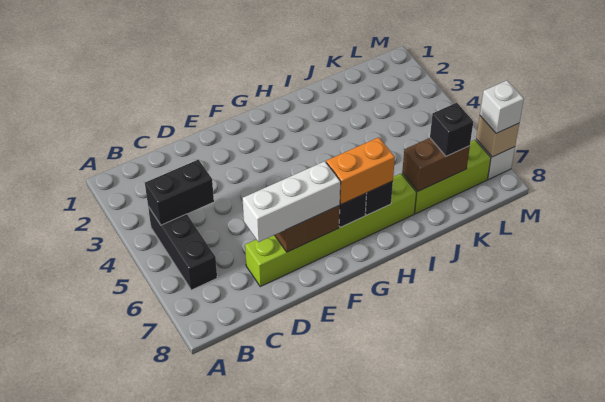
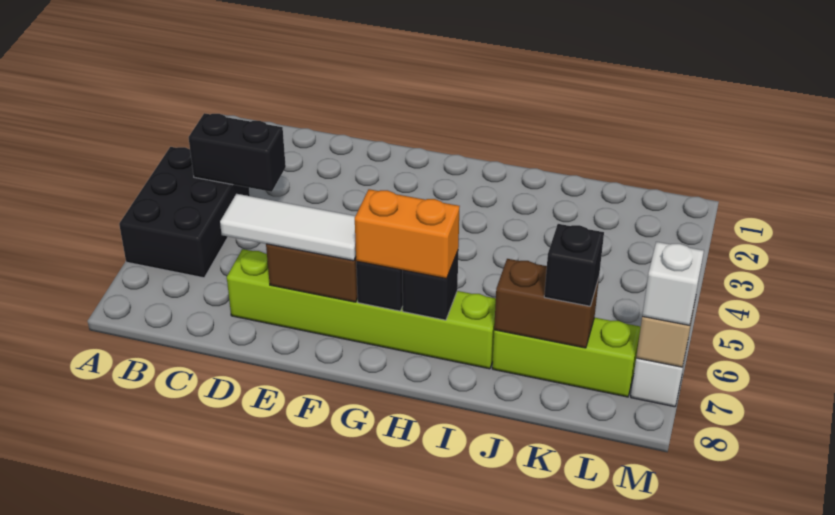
black 1x3 brick [148,207,217,290] -> black 2x3 brick [119,147,250,278]
white 1x3 brick [243,161,341,242] -> white 1x3 tile [220,194,356,261]

